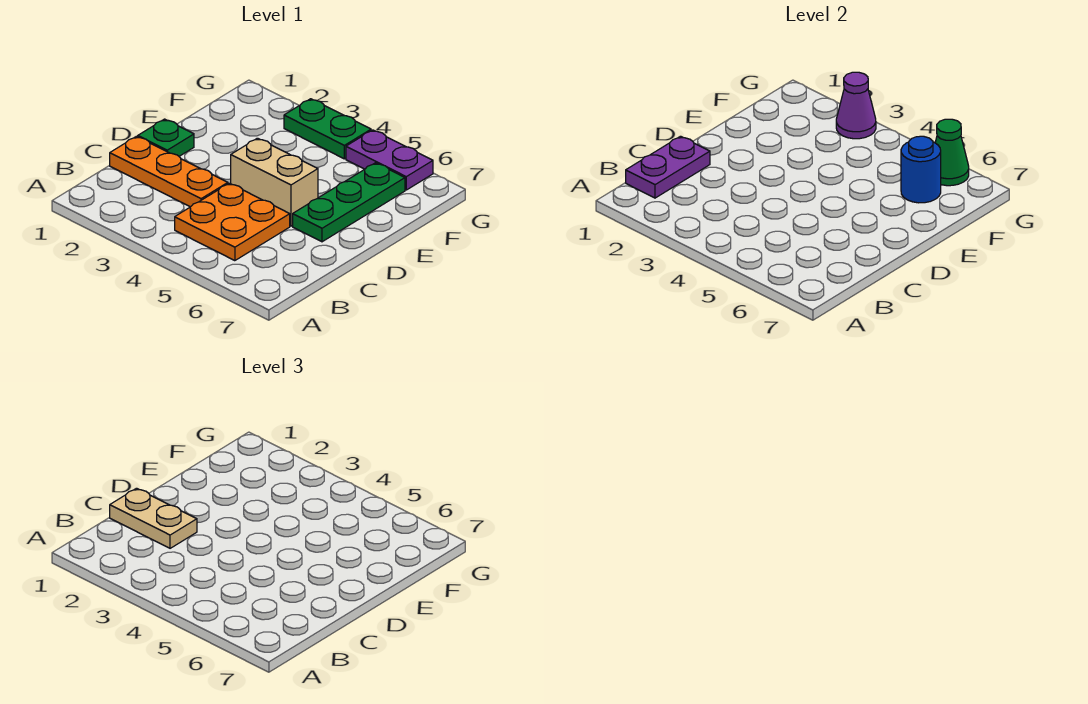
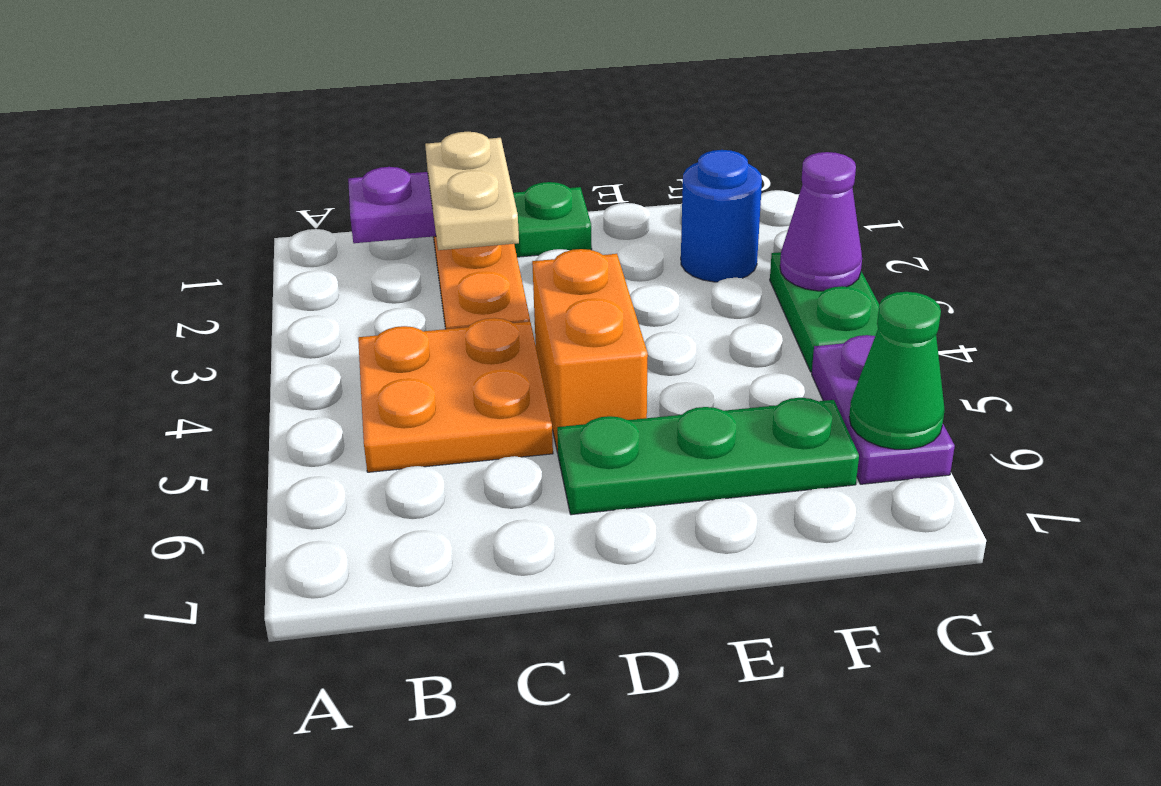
tan 1x2 brick [231,138,318,226] -> orange 1x2 brick [532,249,648,453]
blue 1x1 round brick [901,136,941,203] -> blue 1x1 round brick moved to [681,150,762,282]

